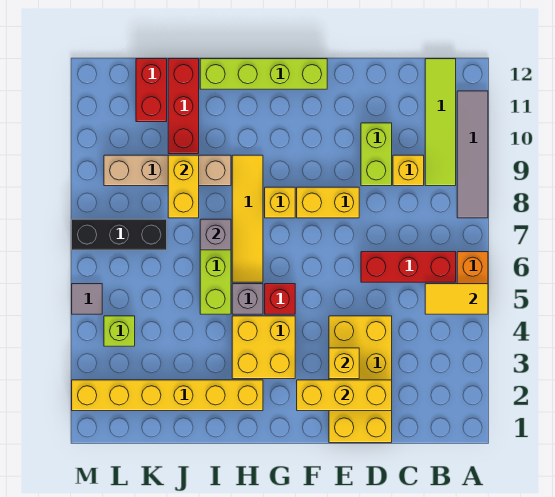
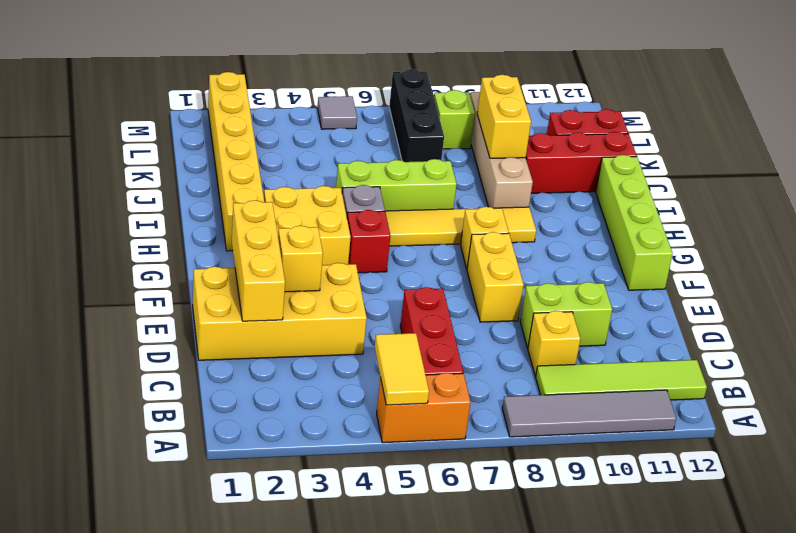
grey 1x1 brick [200,219,231,250] -> none
yellow 1x2 brick [168,155,199,218] -> yellow 1x2 brick turned to [477,75,531,158]
lime 1x1 brick [104,316,135,346] -> lime 1x1 brick moved to [434,90,475,149]

